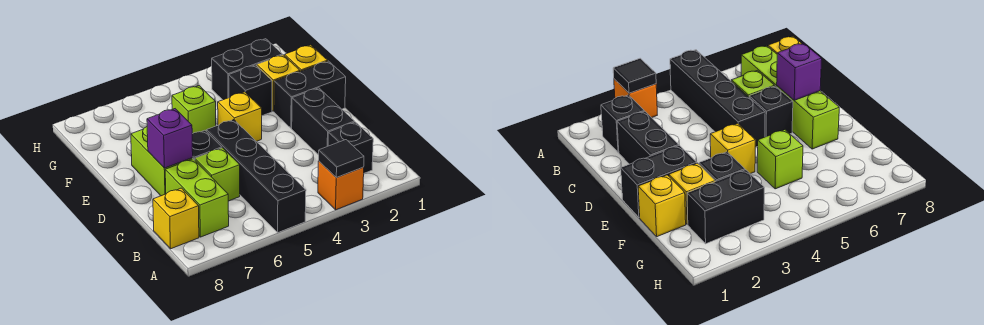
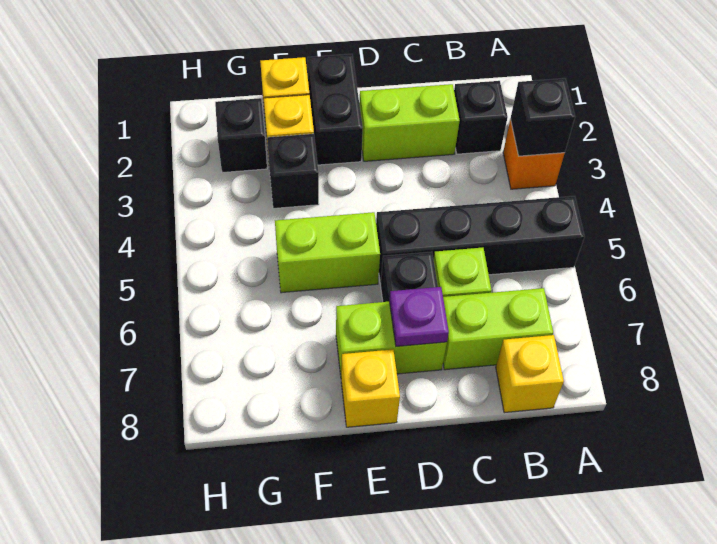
black 1x1 tile [319,140,364,178] -> black 1x1 brick [510,78,575,156]
black 1x2 brick [292,88,355,155] -> lime 1x2 brick [359,84,460,161]
purple 1x1 brick [147,109,193,168] -> purple 1x1 plate [389,287,449,346]
yellow 1x1 brick [218,92,262,141] -> yellow 1x1 brick moved to [341,349,400,427]
lime 1x1 brick [172,86,216,134] -> lime 1x2 brick [275,212,380,293]
black 1x2 brick [212,39,282,100] -> black 1x1 brick [215,98,267,173]

